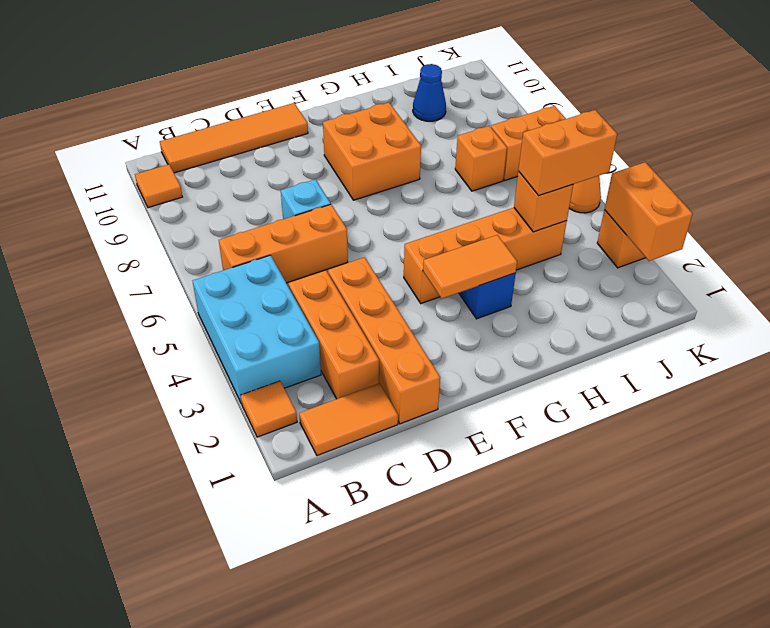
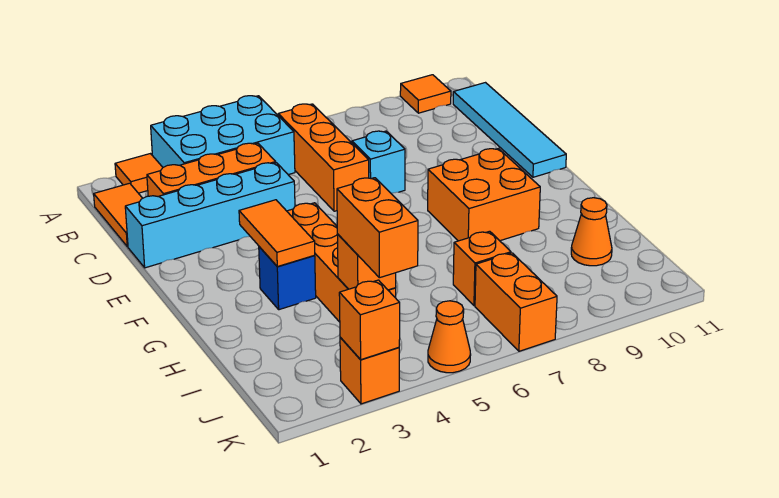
orange 1x4 tile [160,103,308,173] -> cyan 1x4 tile [453,83,566,177]
orange 1x4 brick [328,257,440,424] -> cyan 1x4 brick [125,163,295,268]
blue 1x1 cone [413,64,446,121] -> orange 1x1 cone [571,198,612,266]
orange 1x2 brick [605,162,693,261] -> orange 1x1 brick [339,280,400,360]

